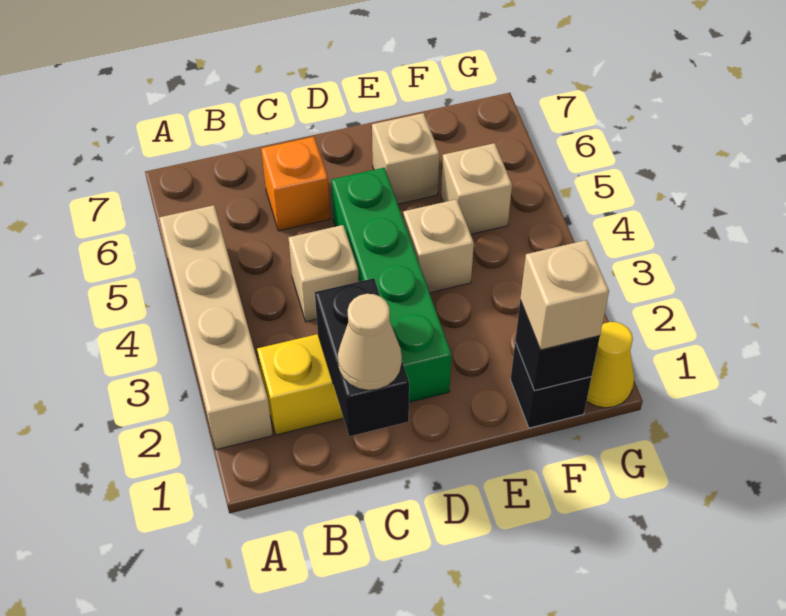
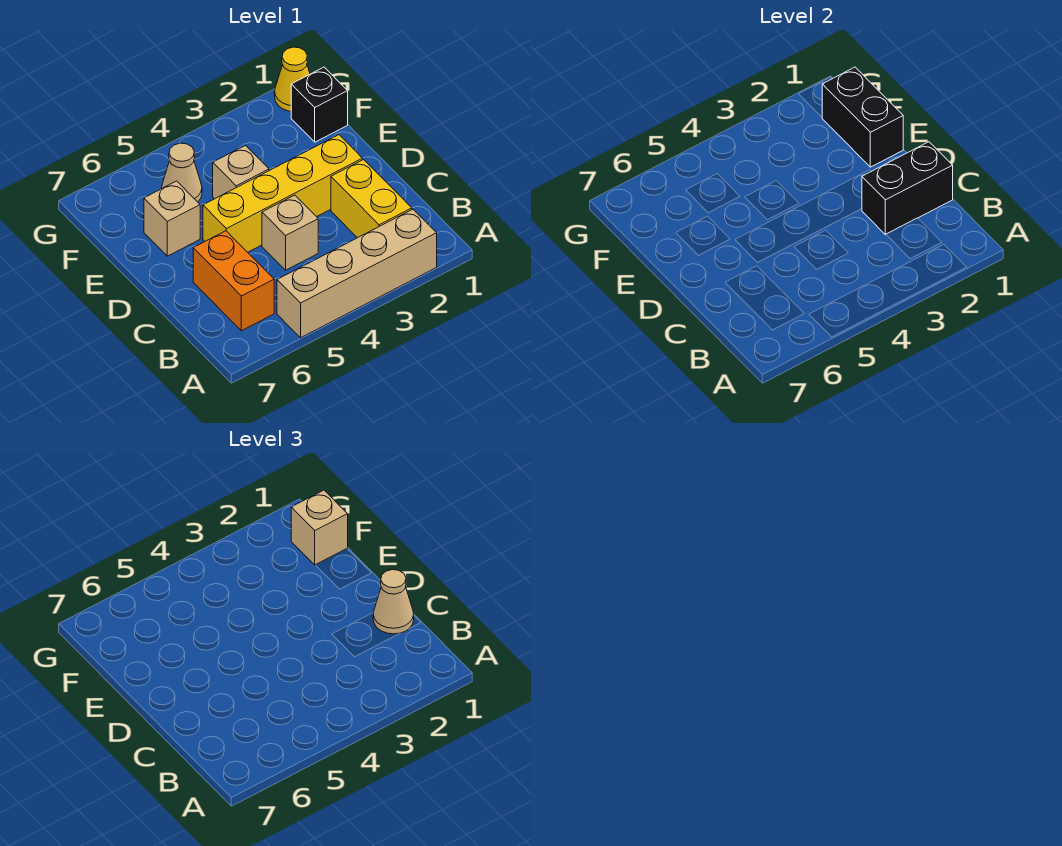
orange 1x1 brick [261,137,330,231] -> orange 1x2 brick [193,231,274,331]
green 1x4 brick [331,168,452,402] -> yellow 1x4 brick [203,135,363,252]
black 1x1 brick [515,301,600,391] -> black 1x2 brick [822,67,903,167]
tan 1x1 brick [441,143,512,234] -> tan 1x1 cone [162,143,202,202]

